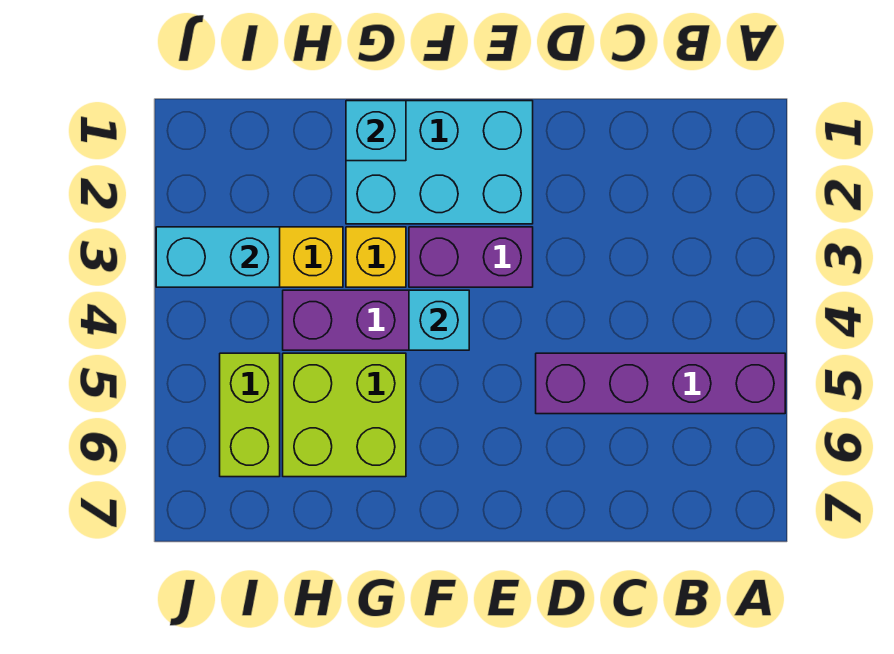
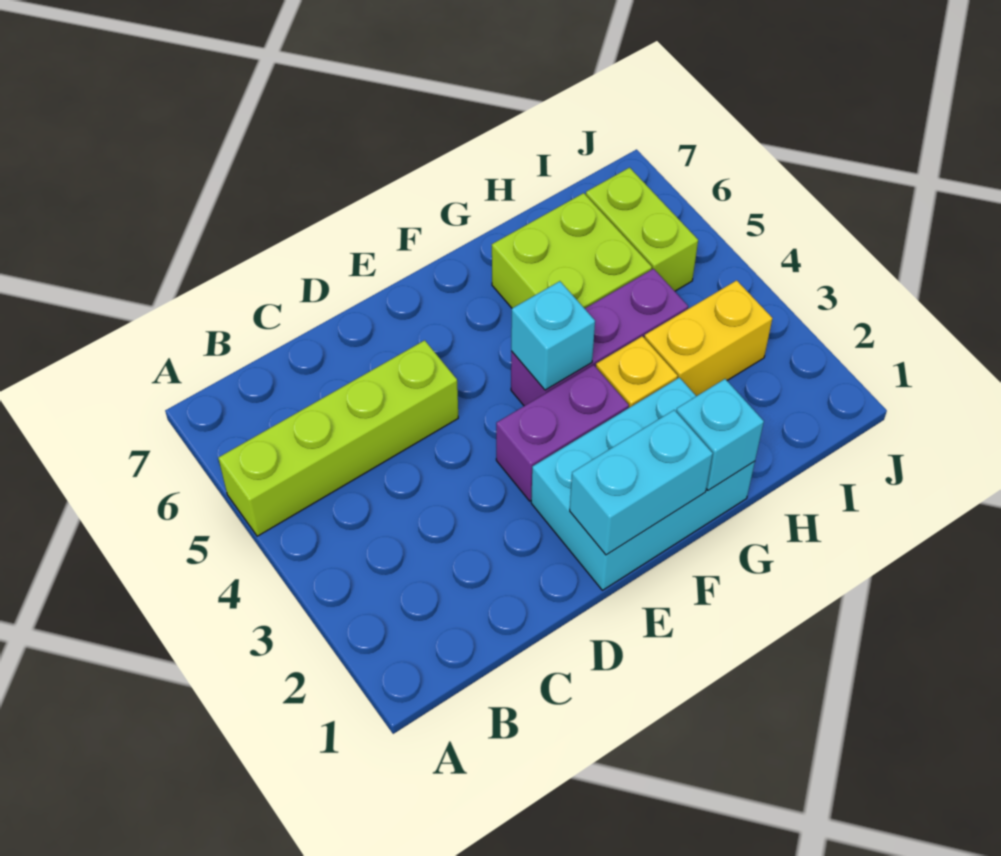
purple 1x4 brick [536,353,785,414] -> lime 1x4 brick [218,340,458,536]
cyan 1x2 brick [156,227,280,287] -> cyan 1x2 brick moved to [570,410,713,555]

